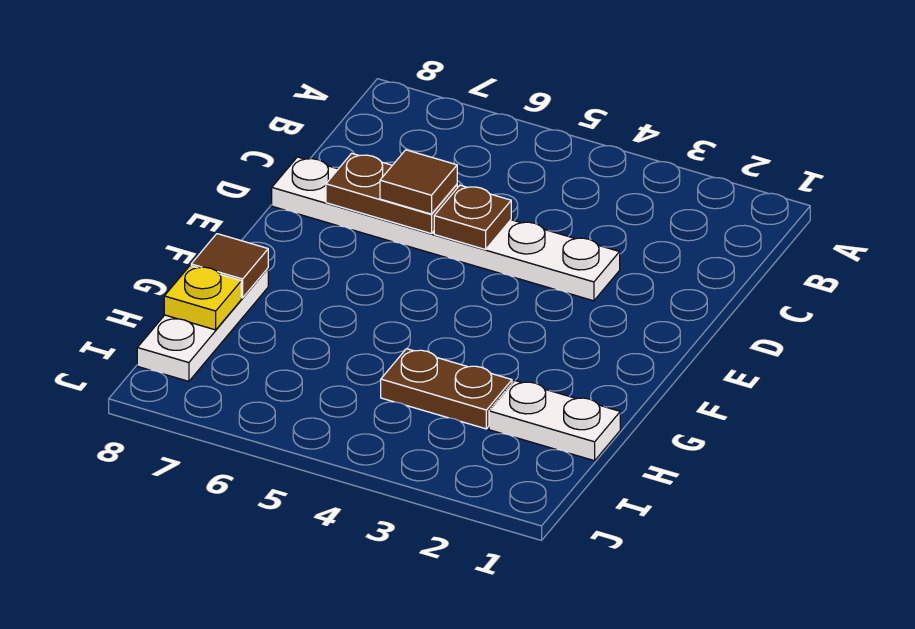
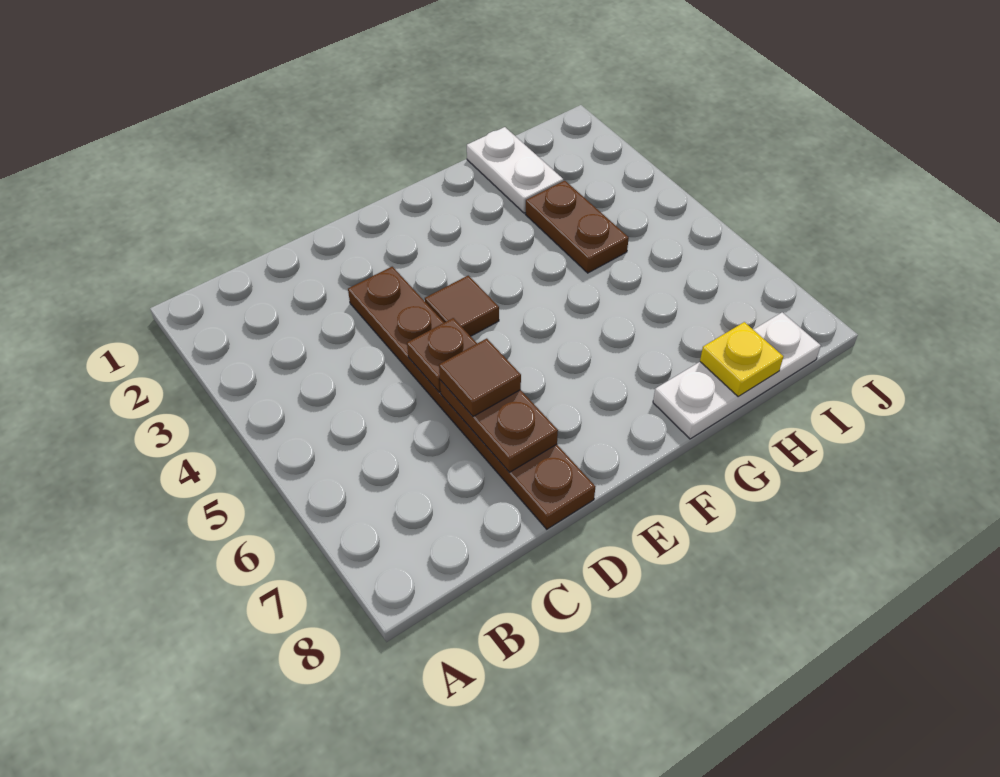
white 1x6 plate [272,157,620,301] -> brown 1x6 plate [348,267,595,529]
brown 1x1 tile [191,234,268,298] -> brown 1x1 tile moved to [425,276,499,336]

